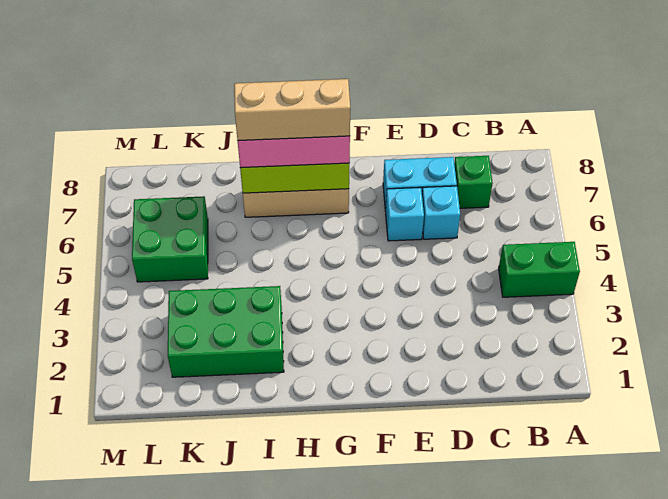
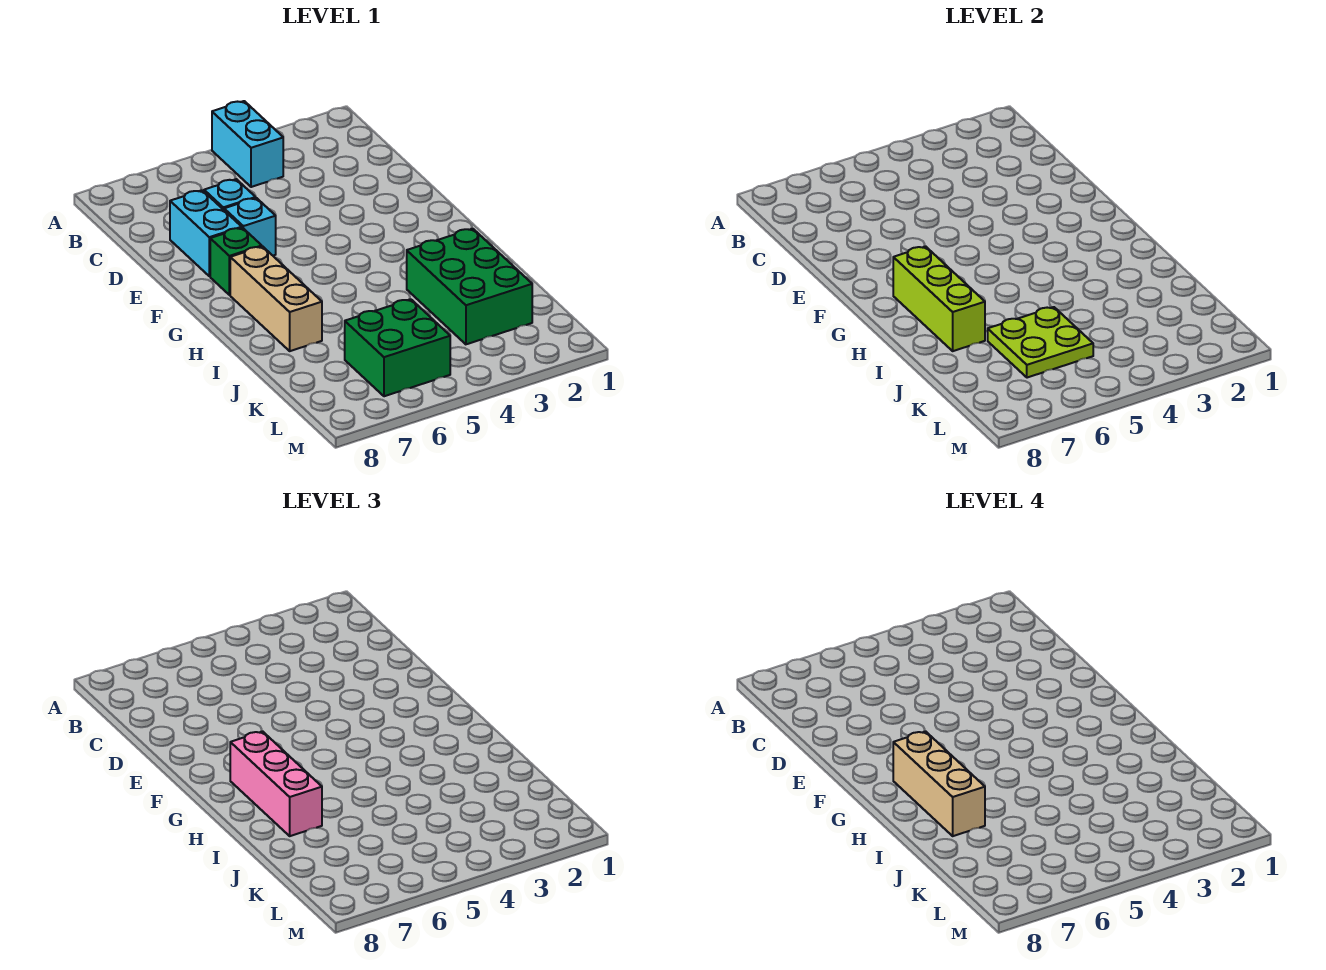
green 1x2 brick [499,242,580,297] -> cyan 1x2 brick [212,101,283,187]
green 1x1 brick [454,156,493,208] -> green 1x1 brick moved to [210,228,262,295]
none -> lime 2x2 plate [988,307,1093,378]

